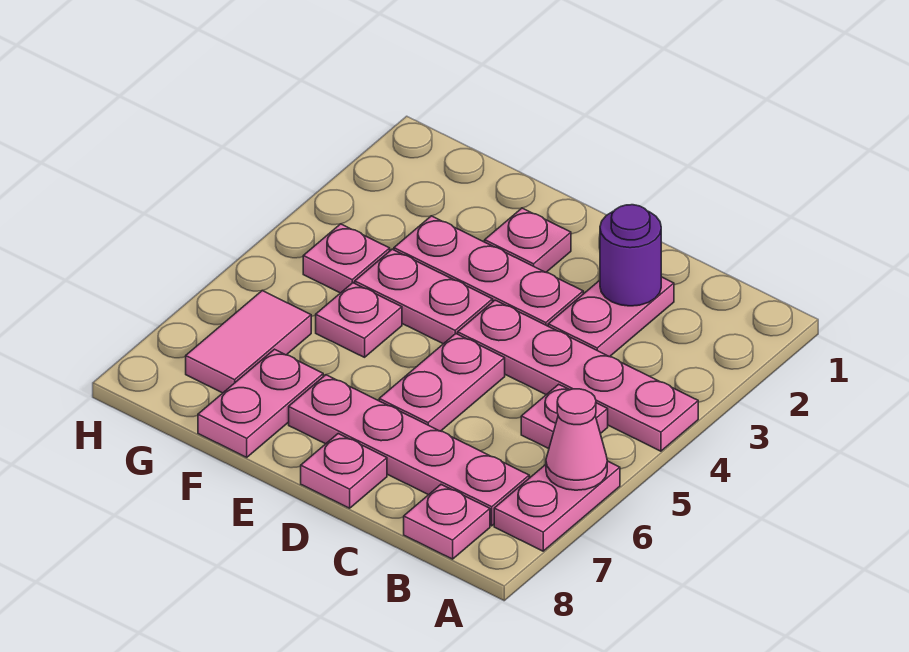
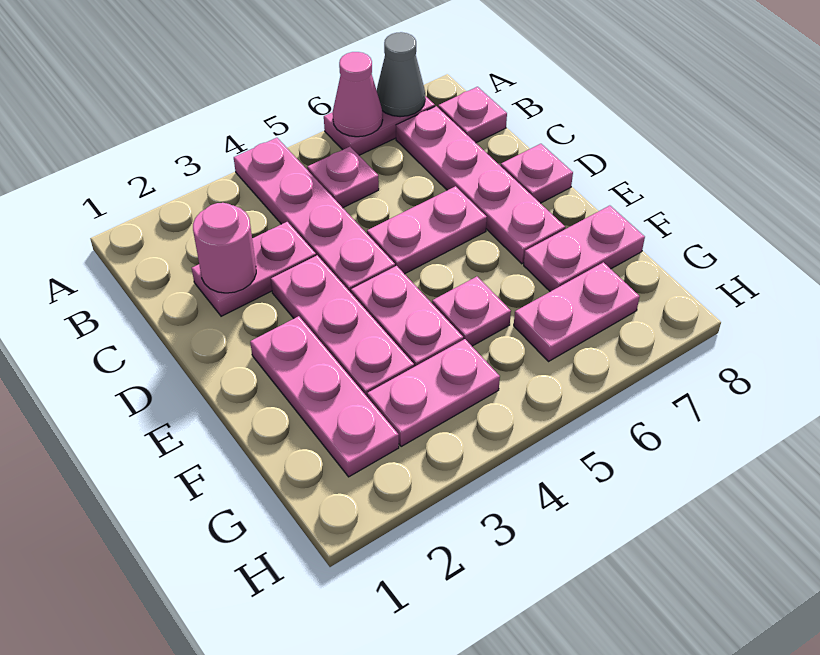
none -> grey 1x1 cone [377,32,425,117]
purple 1x1 round brick [600,205,661,306] -> pink 1x1 round brick [193,203,256,293]
pink 1x1 plate [485,208,571,272] -> pink 1x3 plate [250,316,399,477]
pink 1x1 plate [303,224,390,293] -> pink 1x2 plate [367,339,500,447]
pink 1x2 tile [186,291,311,393] -> pink 1x2 plate [514,262,640,361]

